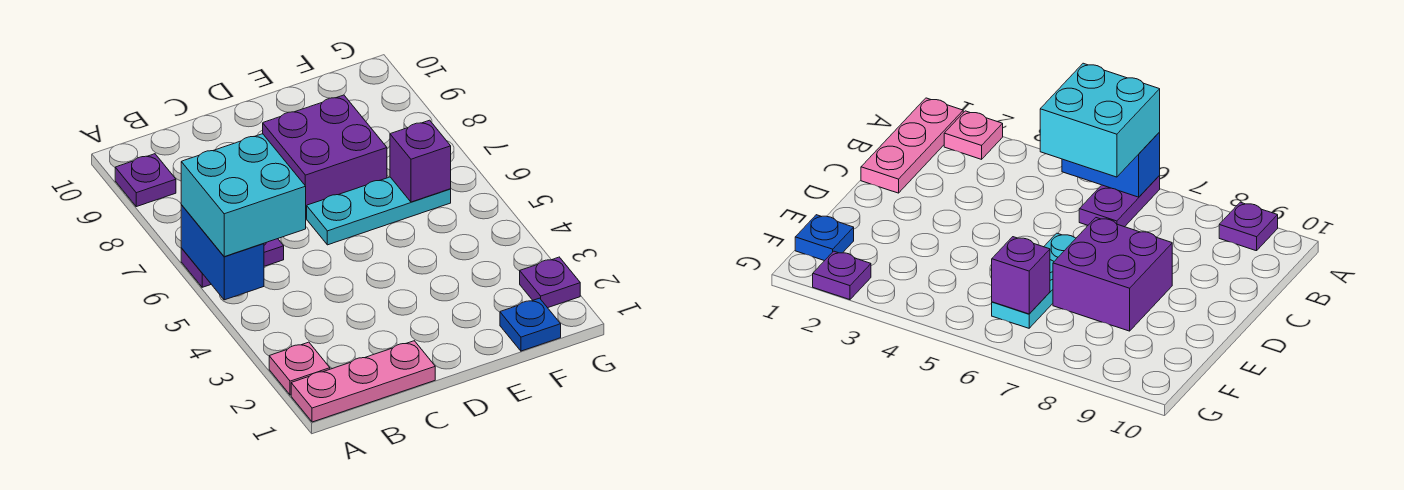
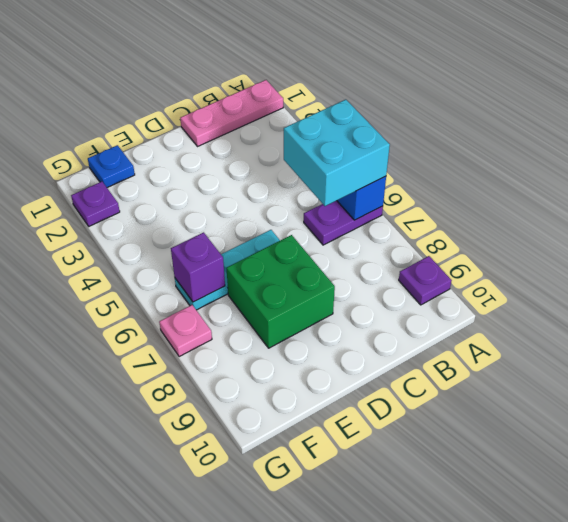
pink 1x1 plate [269,342,330,395] -> pink 1x1 plate moved to [159,305,212,357]
purple 2x2 brick [263,95,387,218] -> green 2x2 brick [227,235,335,348]

